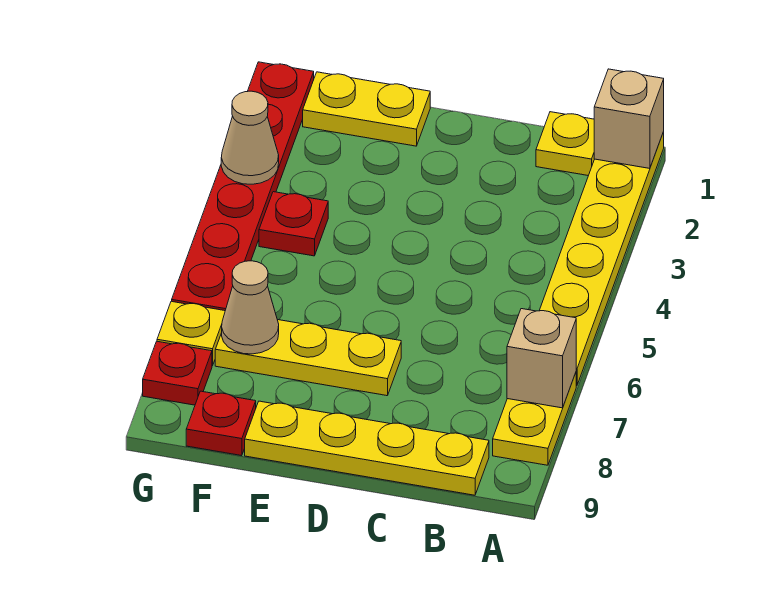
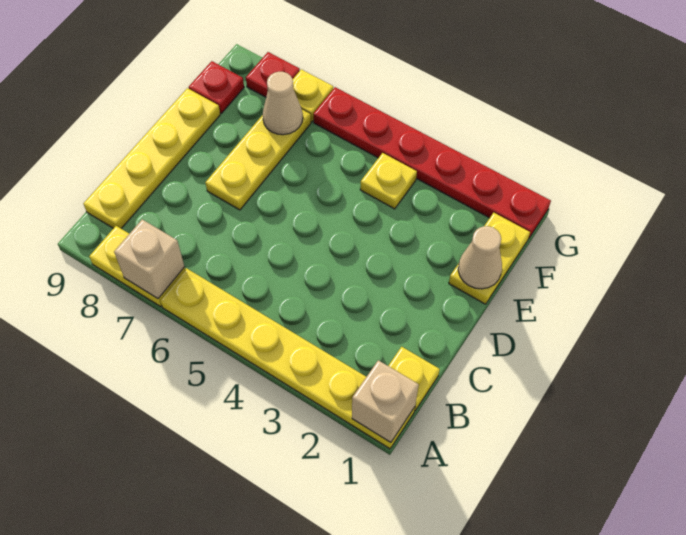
red 1x1 plate [259,192,328,256] -> yellow 1x1 plate [360,153,417,209]
tan 1x1 cone [221,91,279,184] -> tan 1x1 cone moved to [458,226,502,289]

